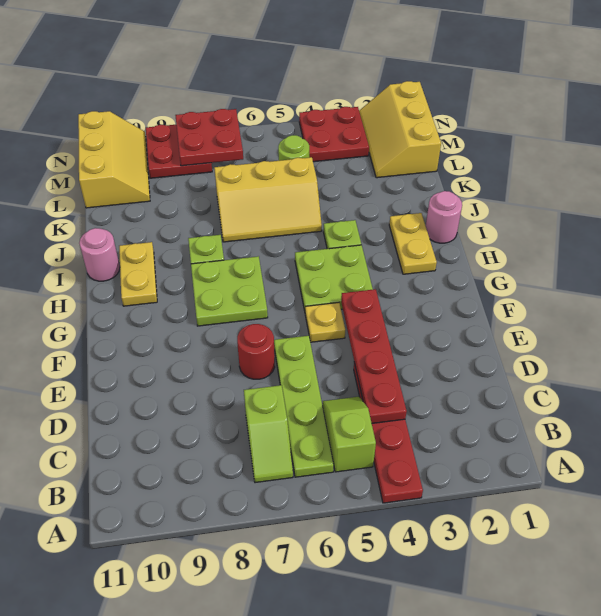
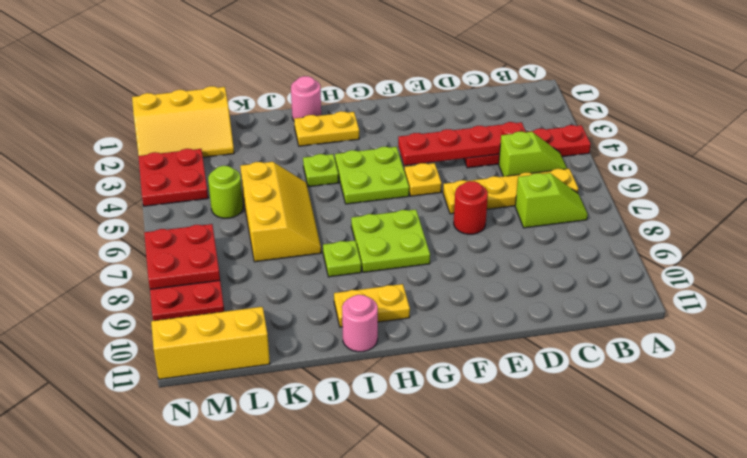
lime 1x2 slope [323,397,376,472] -> lime 1x2 slope turned to [499,132,567,176]
lime 1x4 plate [274,336,334,477] -> yellow 1x4 plate [443,169,578,214]

